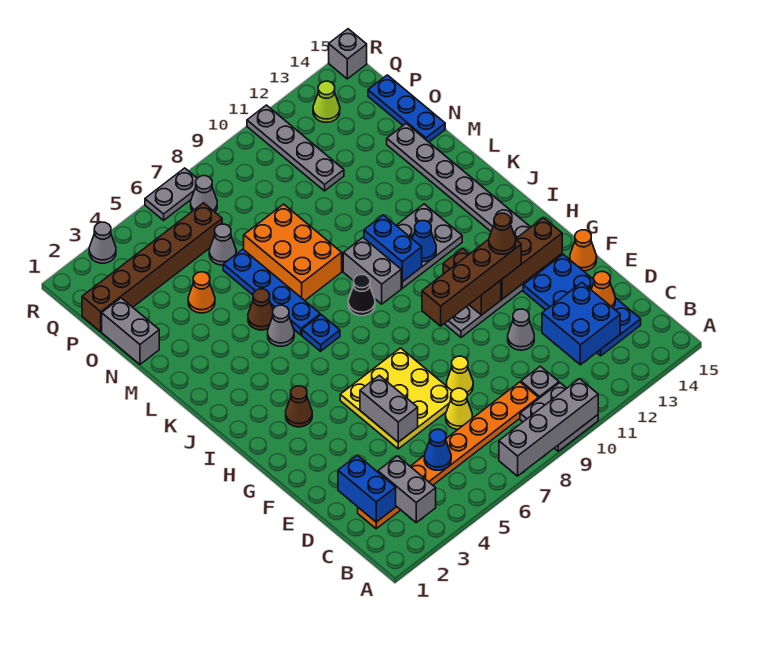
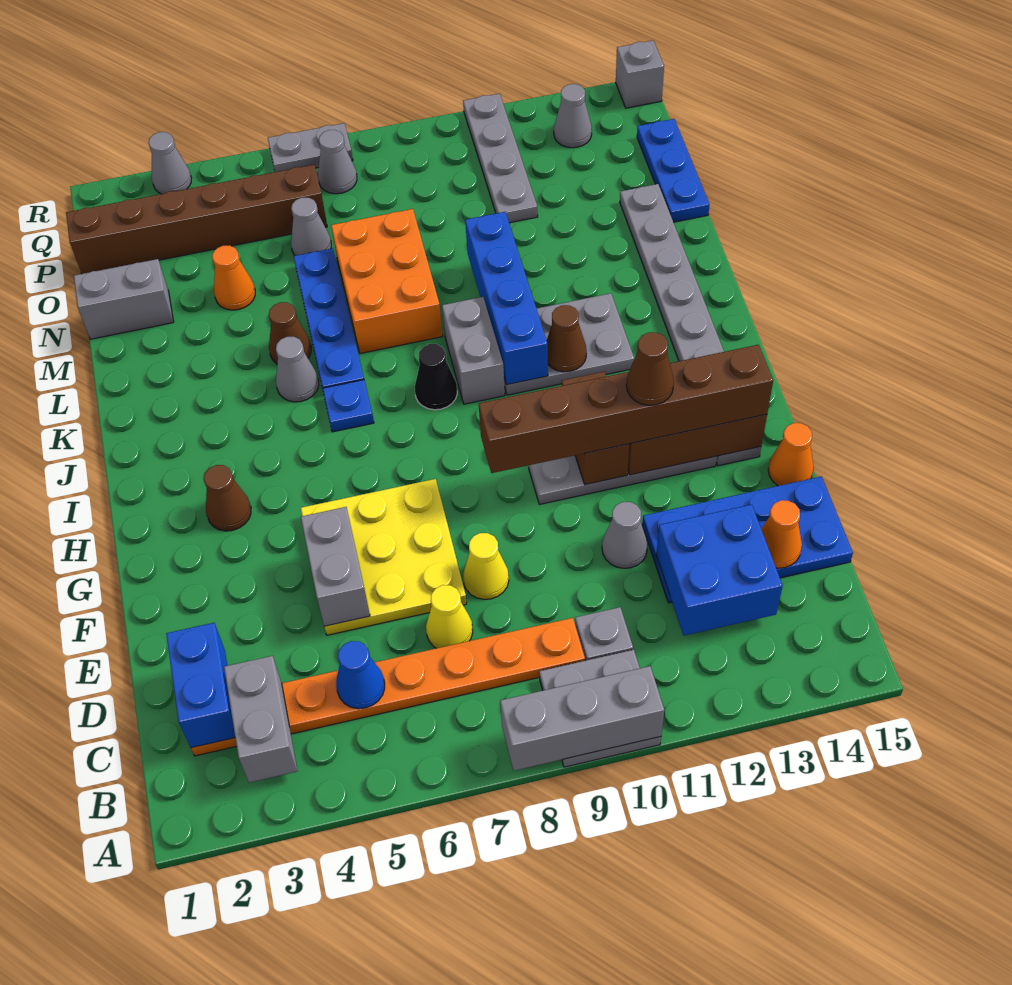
grey 1x4 brick [499,379,598,476] -> grey 1x3 brick [500,666,664,771]
blue 2x4 plate [523,254,641,356] -> blue 2x4 plate turned to [642,476,853,603]
brown 1x4 brick [422,239,521,326] -> brown 1x6 brick [479,345,773,473]
blue 1x2 brick [364,215,422,282] -> blue 1x4 brick [465,212,548,385]
blue 1x1 cone [412,221,436,262] -> brown 1x1 cone [547,305,587,372]
grey 1x2 brick [102,298,159,364] -> grey 1x2 brick turned to [74,259,174,339]
lime 1x1 cone [313,81,340,122] -> grey 1x1 cone [554,84,592,148]

